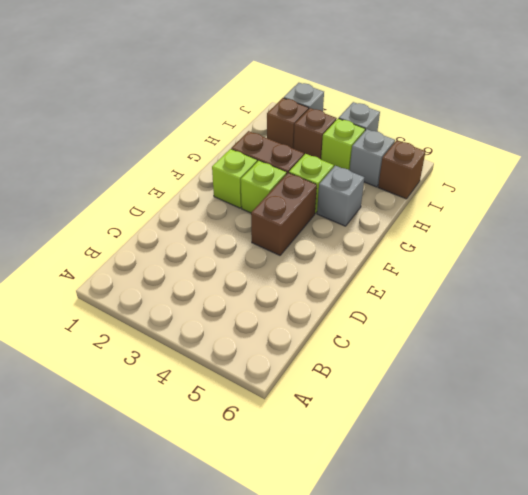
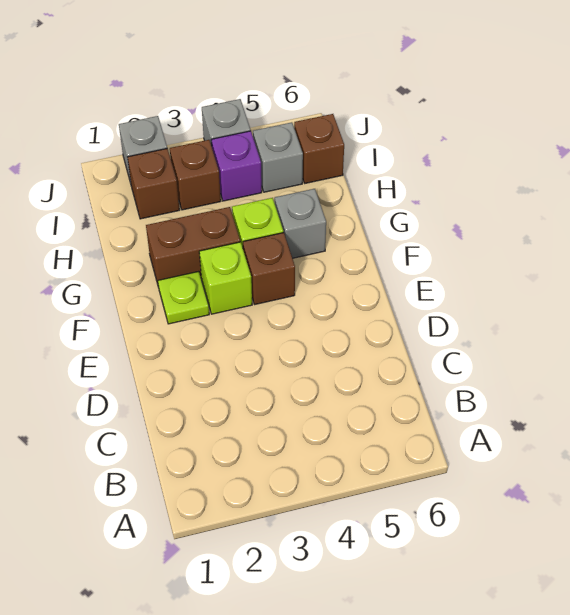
brown 1x2 brick [251,173,317,255] -> brown 1x1 brick [243,233,295,305]
lime 1x1 brick [212,149,257,208] -> lime 1x1 plate [158,271,209,324]
lime 1x1 brick [321,118,365,170] -> purple 1x1 brick [212,131,262,201]

